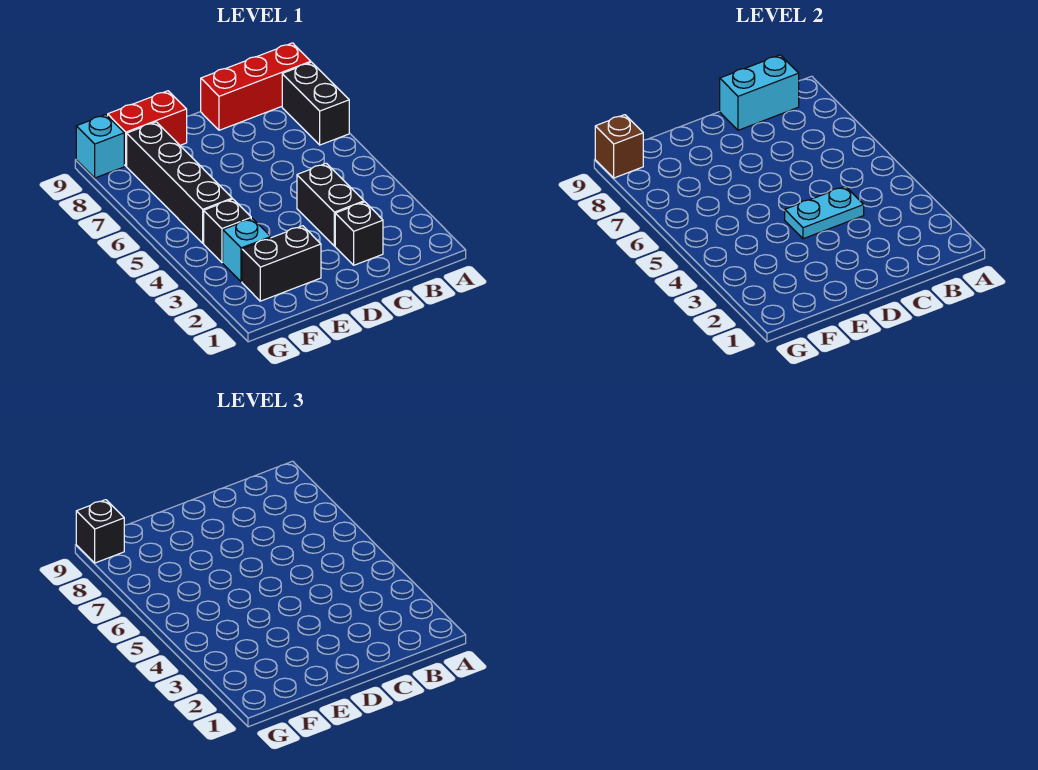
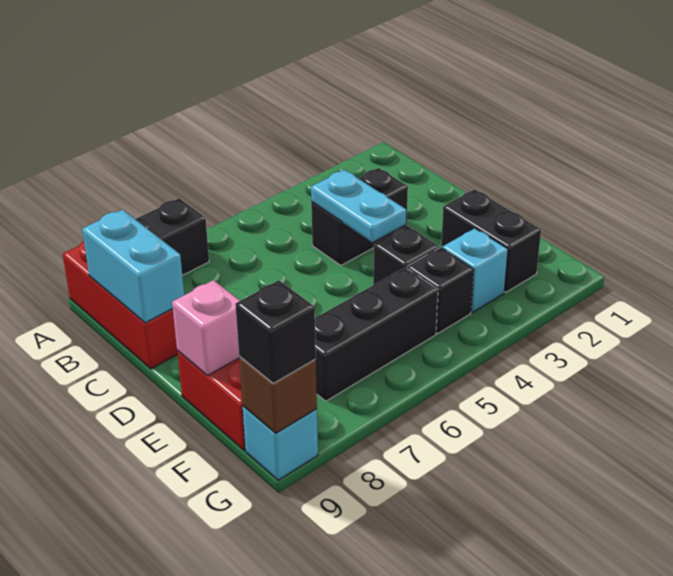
black 1x1 brick [335,202,383,265] -> black 1x1 brick moved to [373,226,439,285]
none -> pink 1x1 brick [172,280,240,376]
black 1x4 brick [127,122,232,243] -> black 1x3 brick [315,268,438,401]

